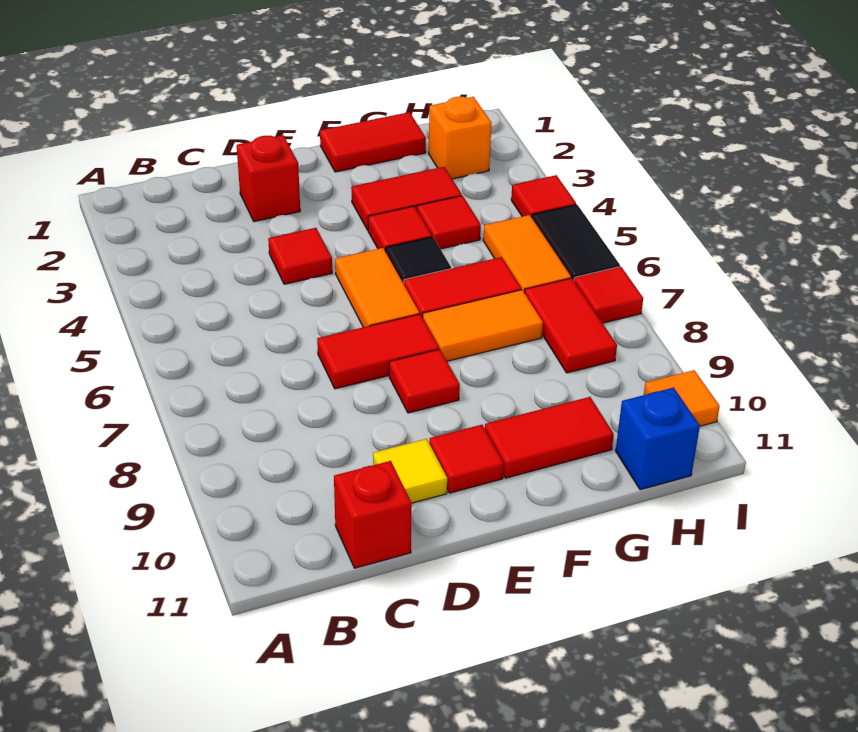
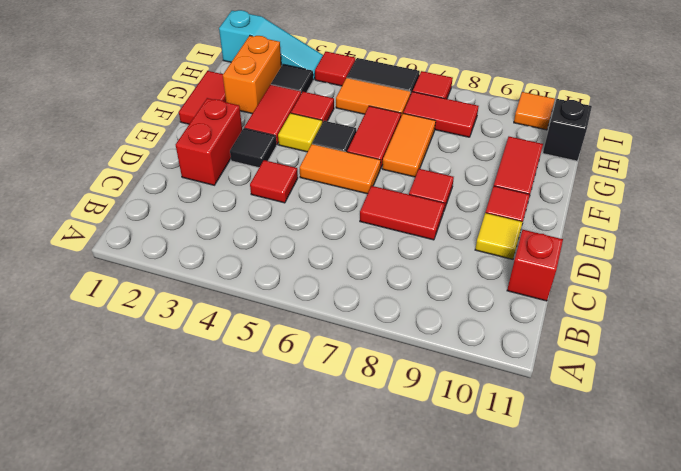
red 1x1 brick [237,135,300,222] -> red 1x2 brick [176,98,242,185]
red 1x2 tile [317,314,439,389] -> red 1x2 tile turned to [360,186,445,240]
none -> black 1x1 tile [230,128,276,168]
red 1x1 tile [368,206,432,252] -> yellow 1x1 tile [278,113,322,152]
orange 1x1 brick [429,97,491,179] -> orange 1x2 brick [223,36,281,114]
none -> black 1x1 tile [271,64,313,93]
blue 1x1 brick [616,387,700,490] -> black 1x1 brick [543,99,592,161]
none -> cyan 1x3 slope [219,10,323,80]

